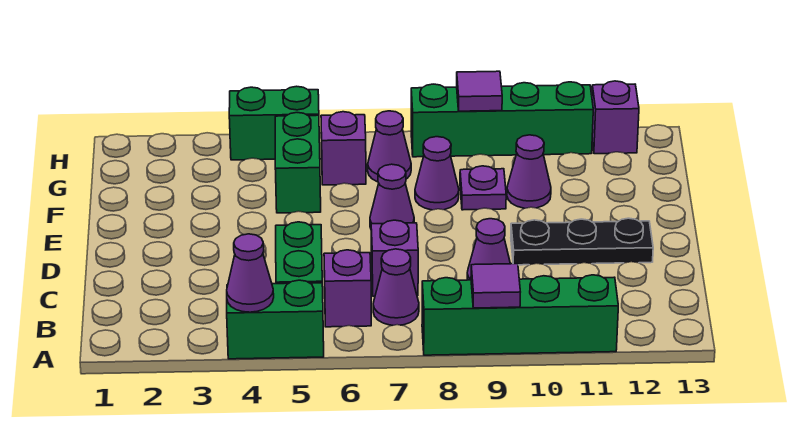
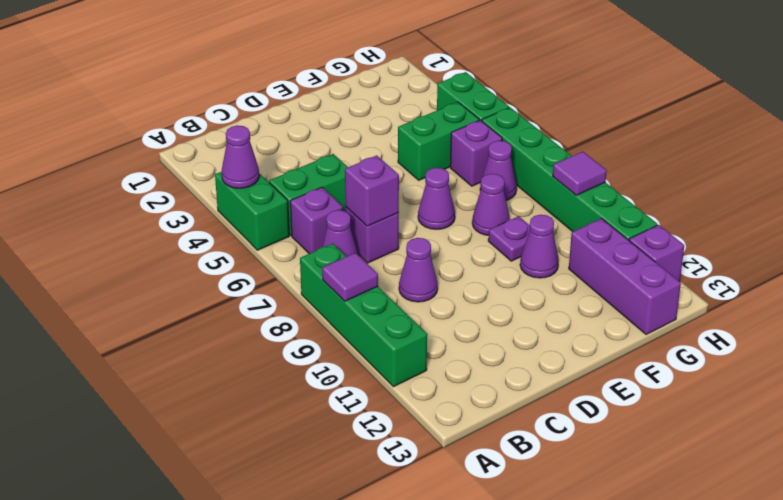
none -> purple 1x1 brick [345,155,399,226]
black 1x3 plate [511,218,653,265] -> none
none -> purple 1x3 brick [569,218,681,335]
green 1x4 brick [411,82,593,157] -> green 1x6 brick [482,107,657,240]

